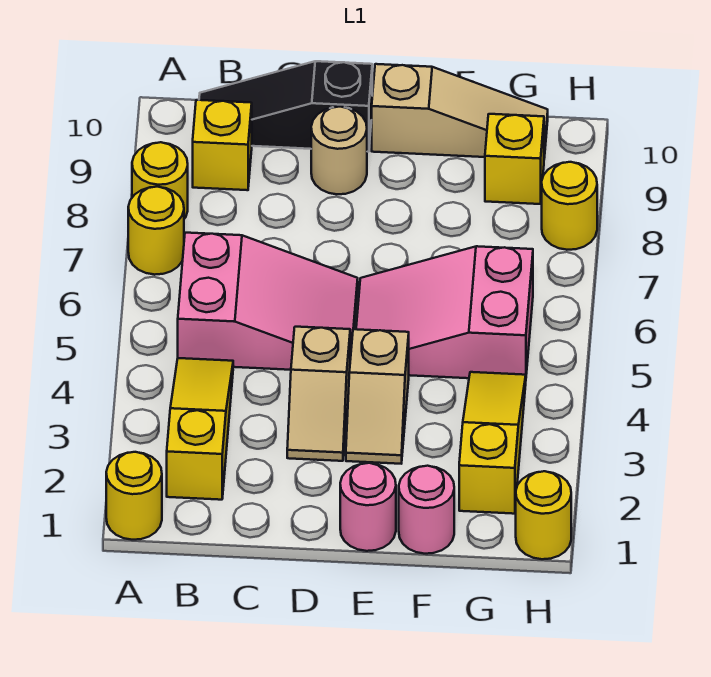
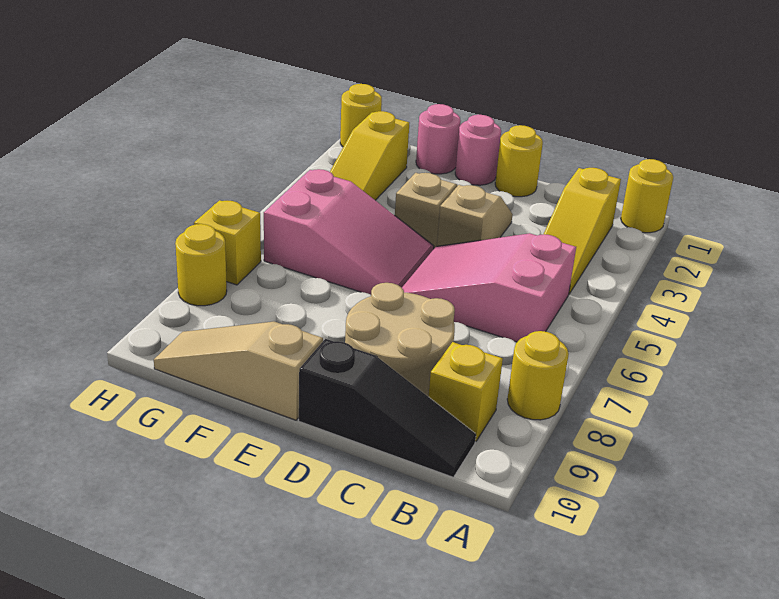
yellow 1x1 round brick [128,187,184,275] -> yellow 1x1 round brick moved to [495,125,543,197]
tan 1x1 round brick [311,107,367,194] -> tan 2x2 round brick [345,283,455,396]
yellow 1x1 brick [485,114,544,204] -> yellow 1x1 brick moved to [194,200,261,285]

